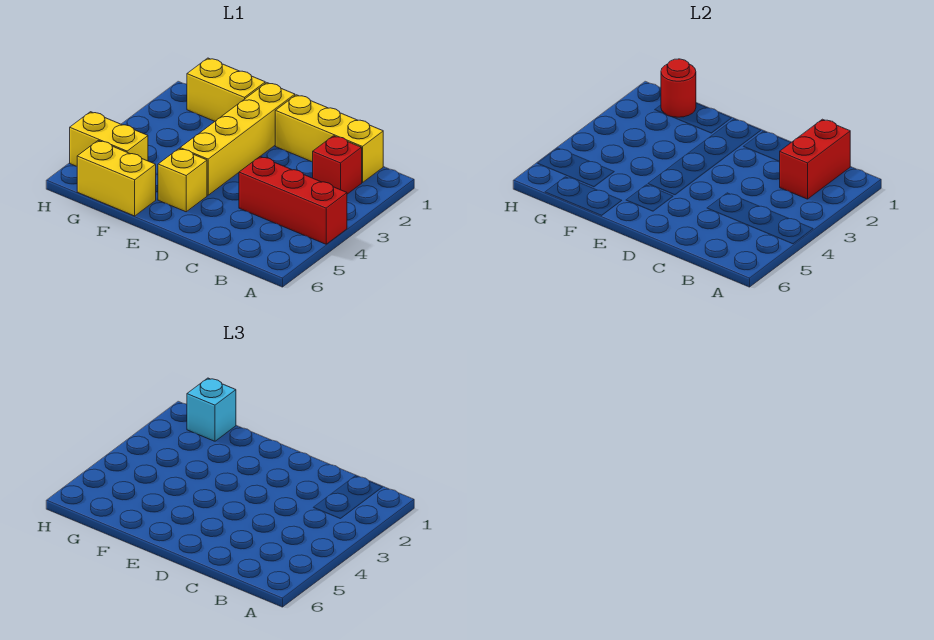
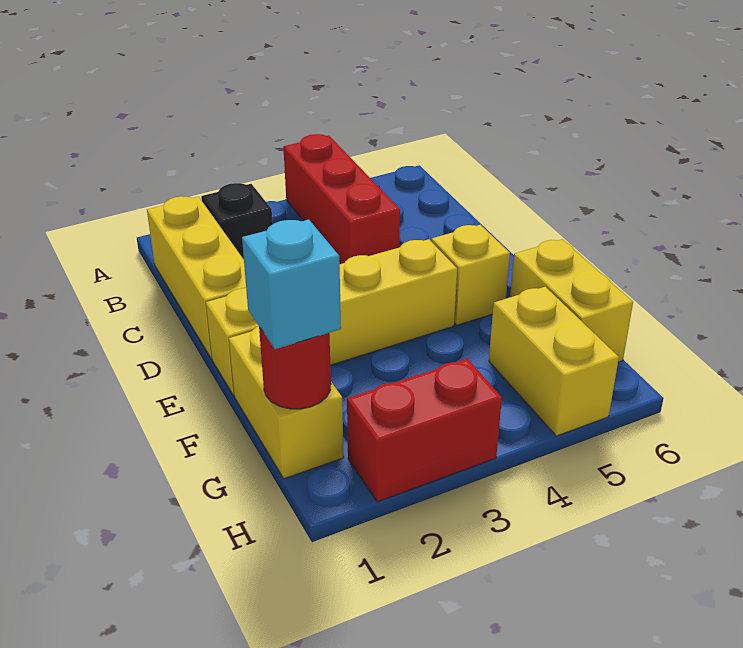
red 1x2 brick [779,119,850,199] -> red 1x2 brick moved to [347,359,502,502]
red 1x1 brick [313,136,362,194] -> black 1x1 brick [201,183,273,259]

